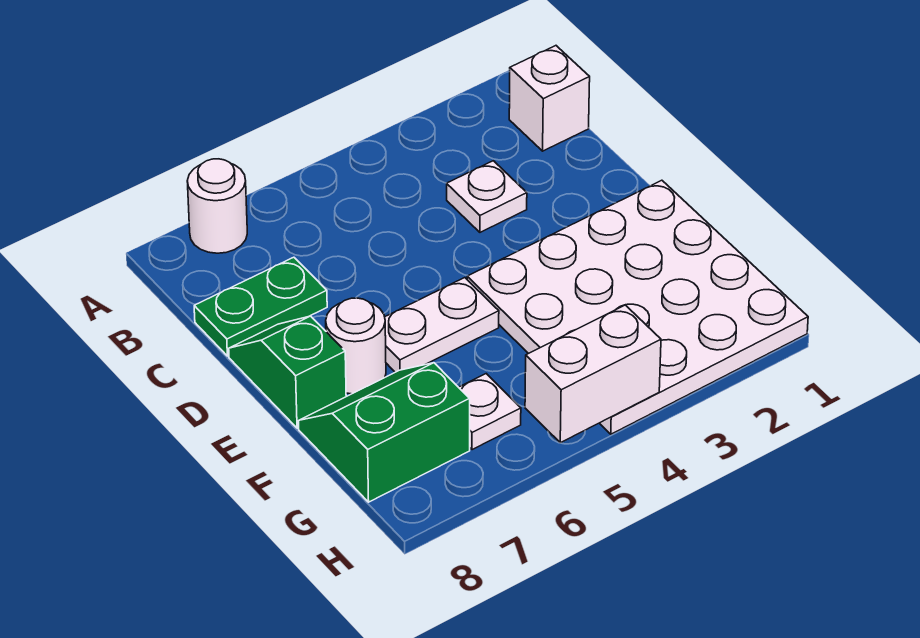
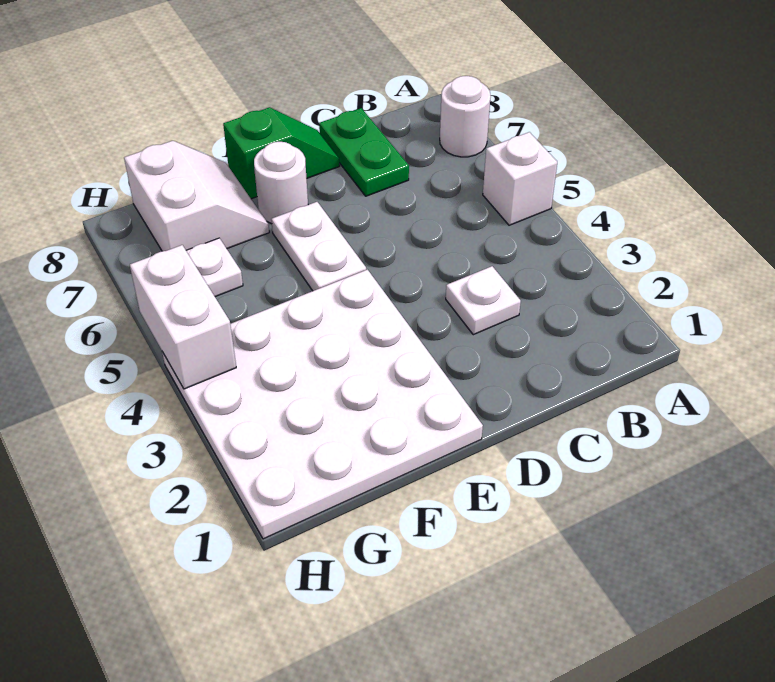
white 1x1 brick [509,46,590,151] -> white 1x1 brick moved to [483,132,557,225]
green 2x2 slope [299,363,470,502] -> white 2x2 slope [124,141,269,251]

